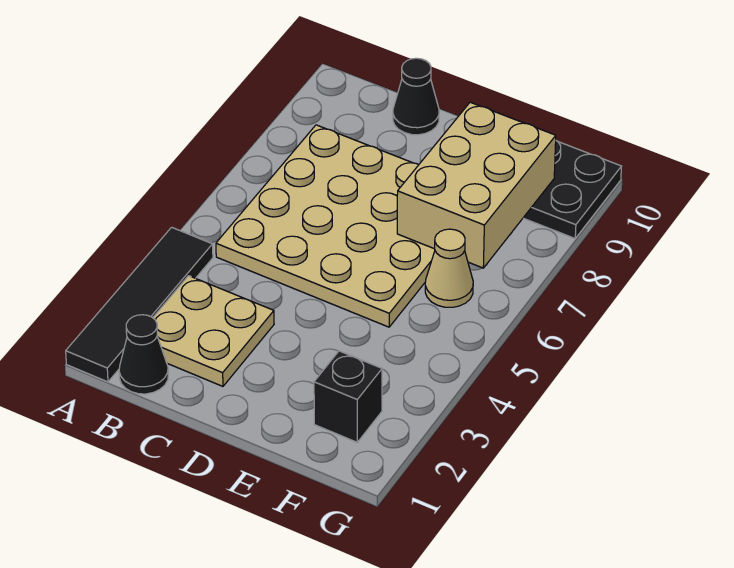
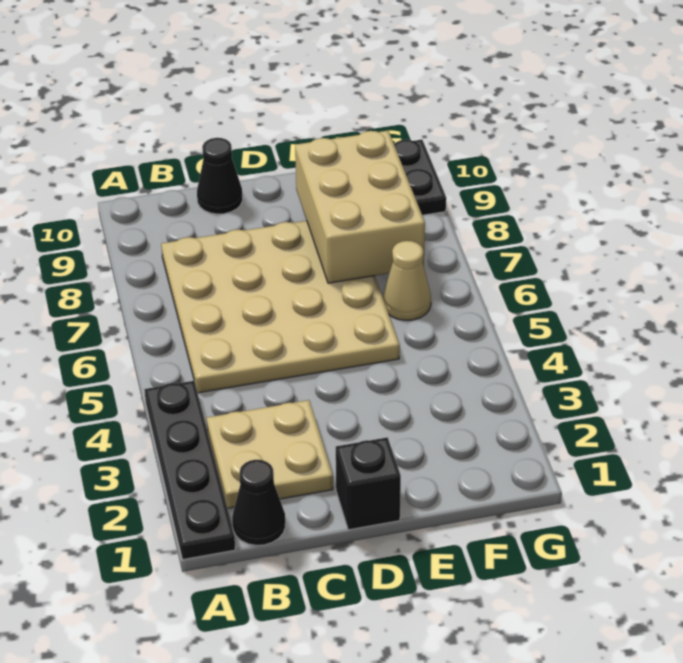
black 1x4 tile [66,227,213,382] -> black 1x4 plate [144,381,235,560]
black 1x1 brick [314,351,382,442] -> black 1x1 brick moved to [336,437,401,530]

